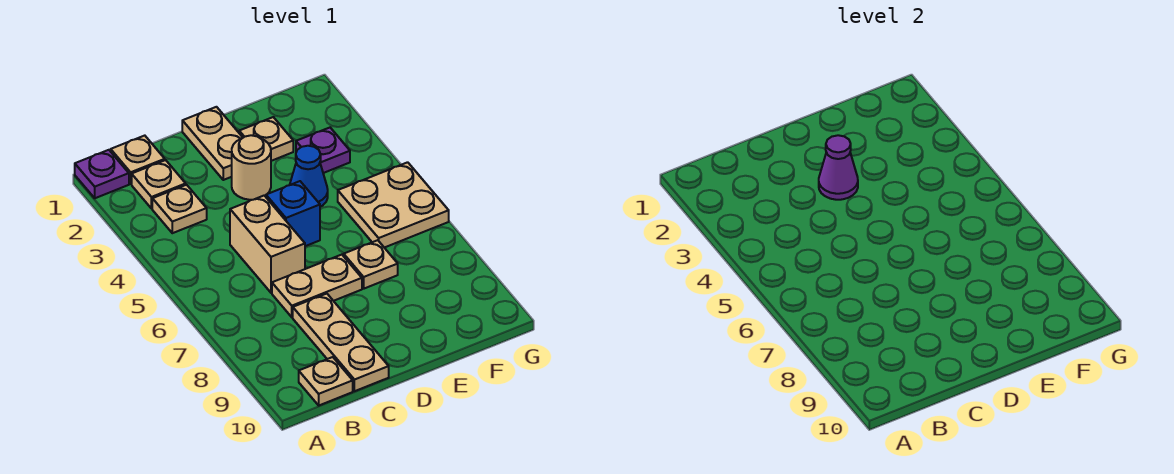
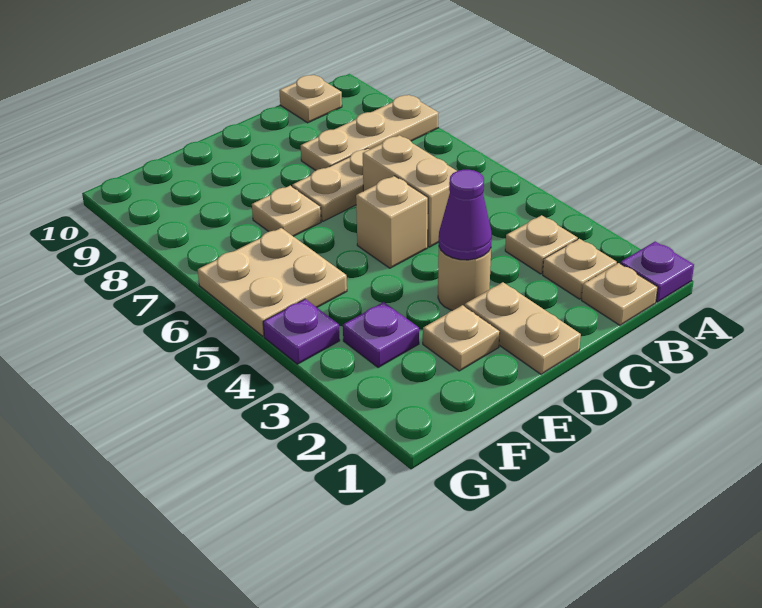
tan 1x3 plate [293,294,389,391] -> tan 1x3 plate turned to [301,95,438,171]
blue 1x1 brick [266,181,320,246] -> tan 1x1 brick [356,176,428,268]
blue 1x1 cone [290,146,328,207] -> none
none -> purple 1x1 plate [263,299,340,364]

